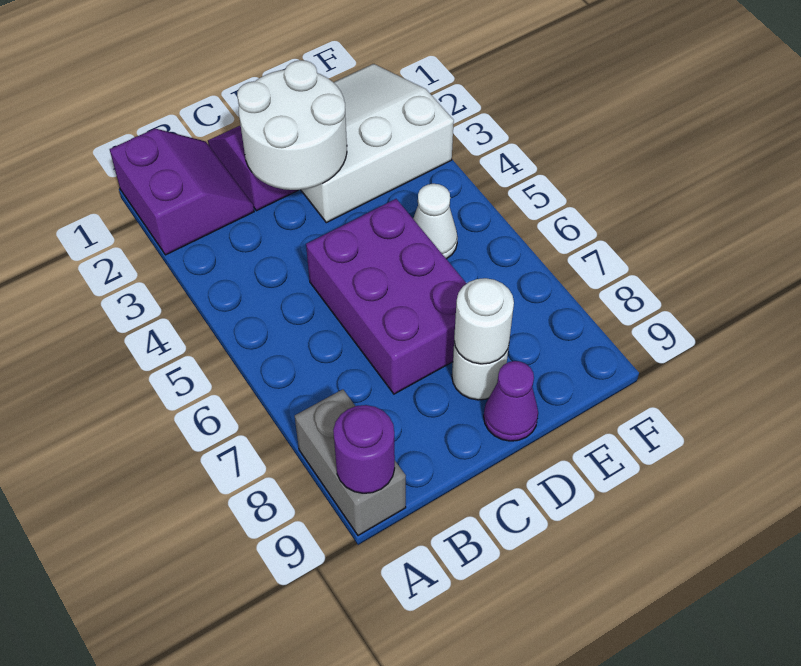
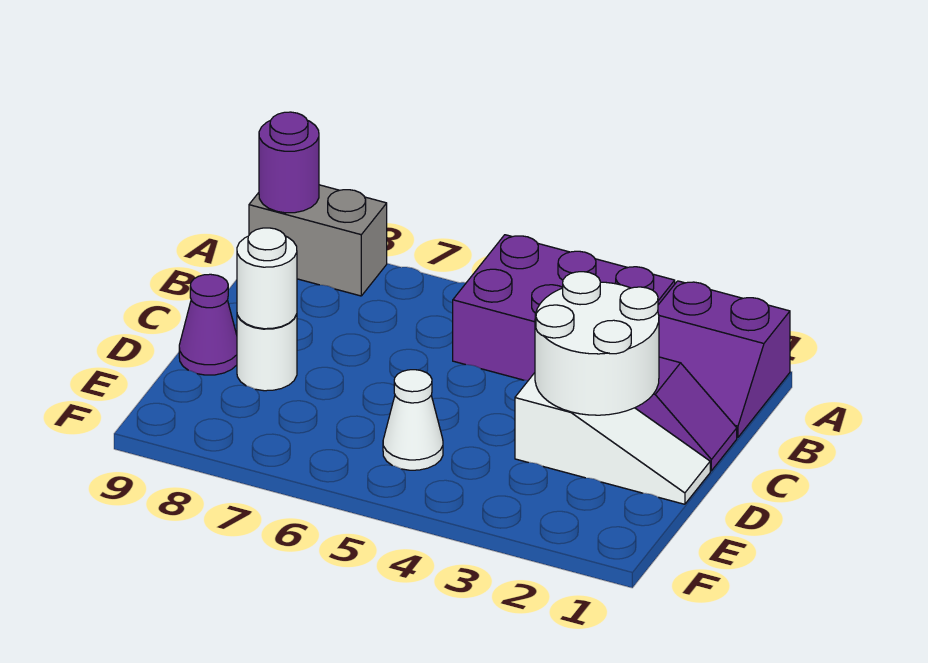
purple 2x3 brick [306,199,467,394] -> purple 2x3 brick moved to [453,235,675,380]
white 3x3 slope [301,64,454,223] -> white 1x3 slope [515,373,710,504]

